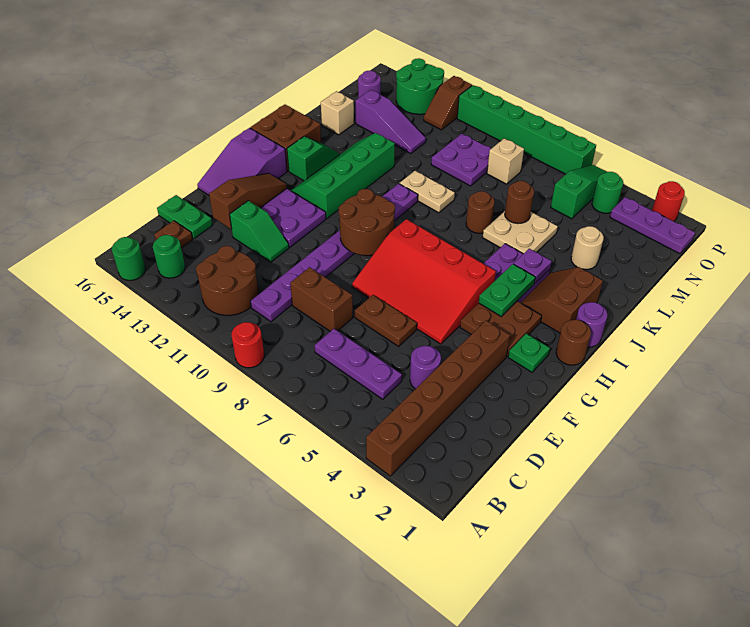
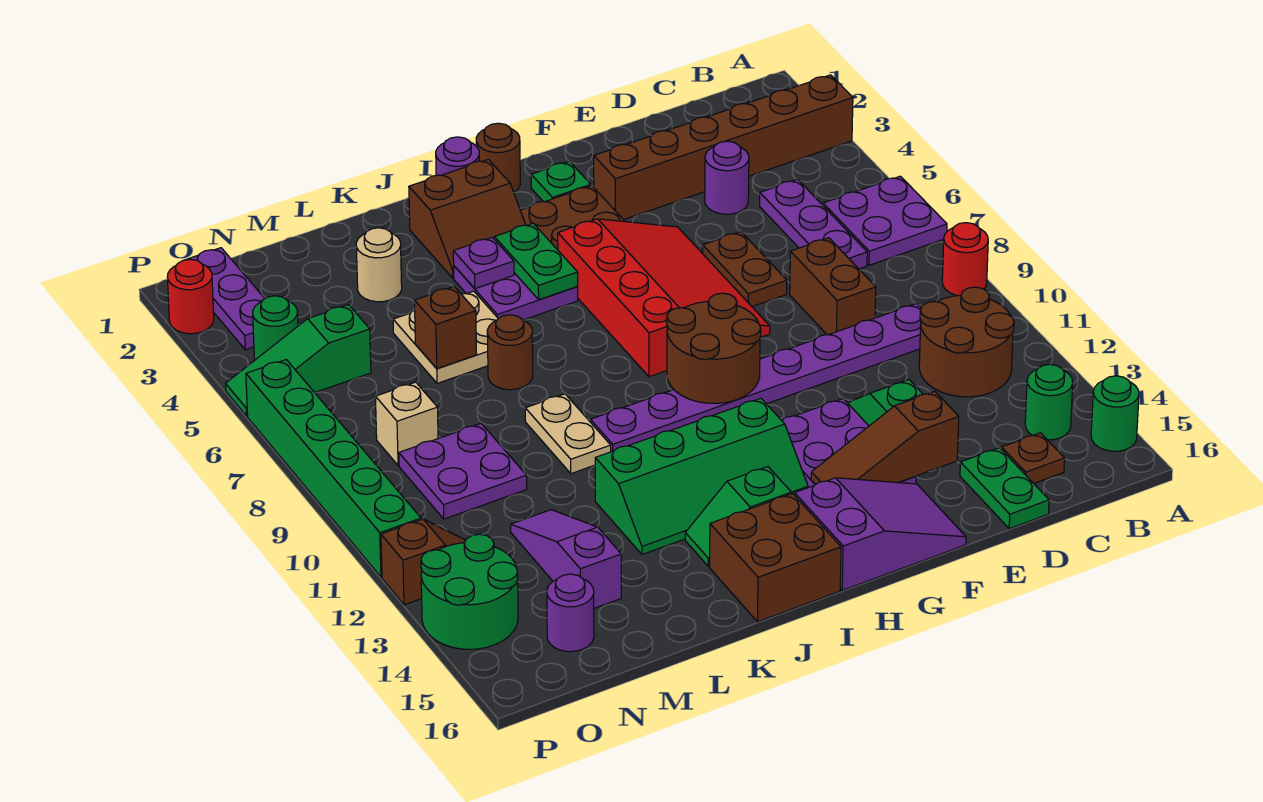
none -> purple 2x2 plate [823,176,947,265]
green 1x2 plate [479,264,535,316] -> green 1x2 plate turned to [494,223,578,300]
brown 1x1 round brick [505,181,534,224] -> brown 1x1 brick [414,286,477,369]
tan 1x1 brick [321,91,354,135] -> none

